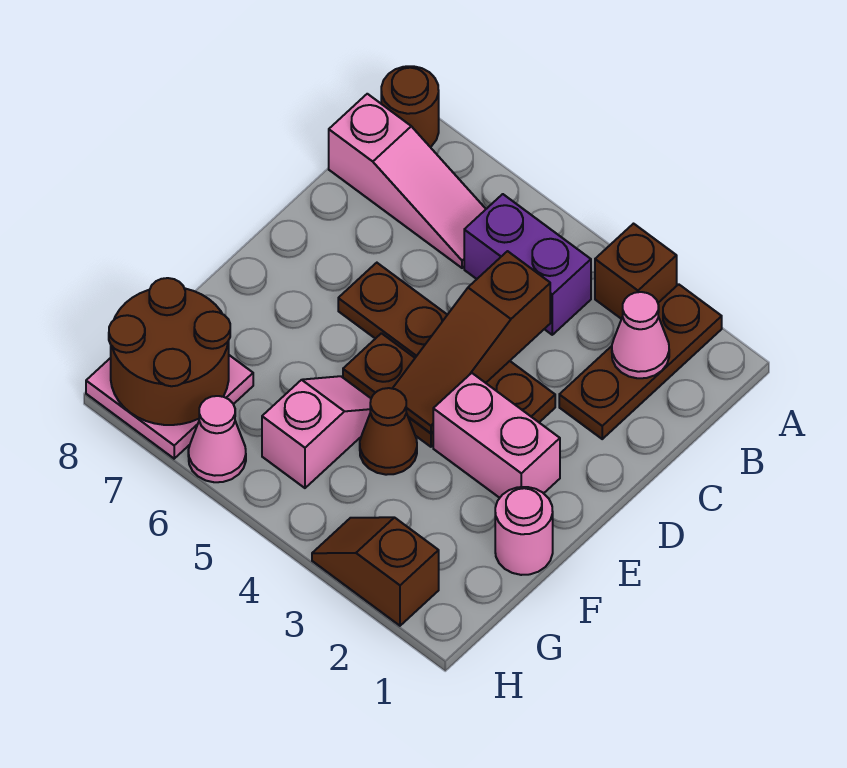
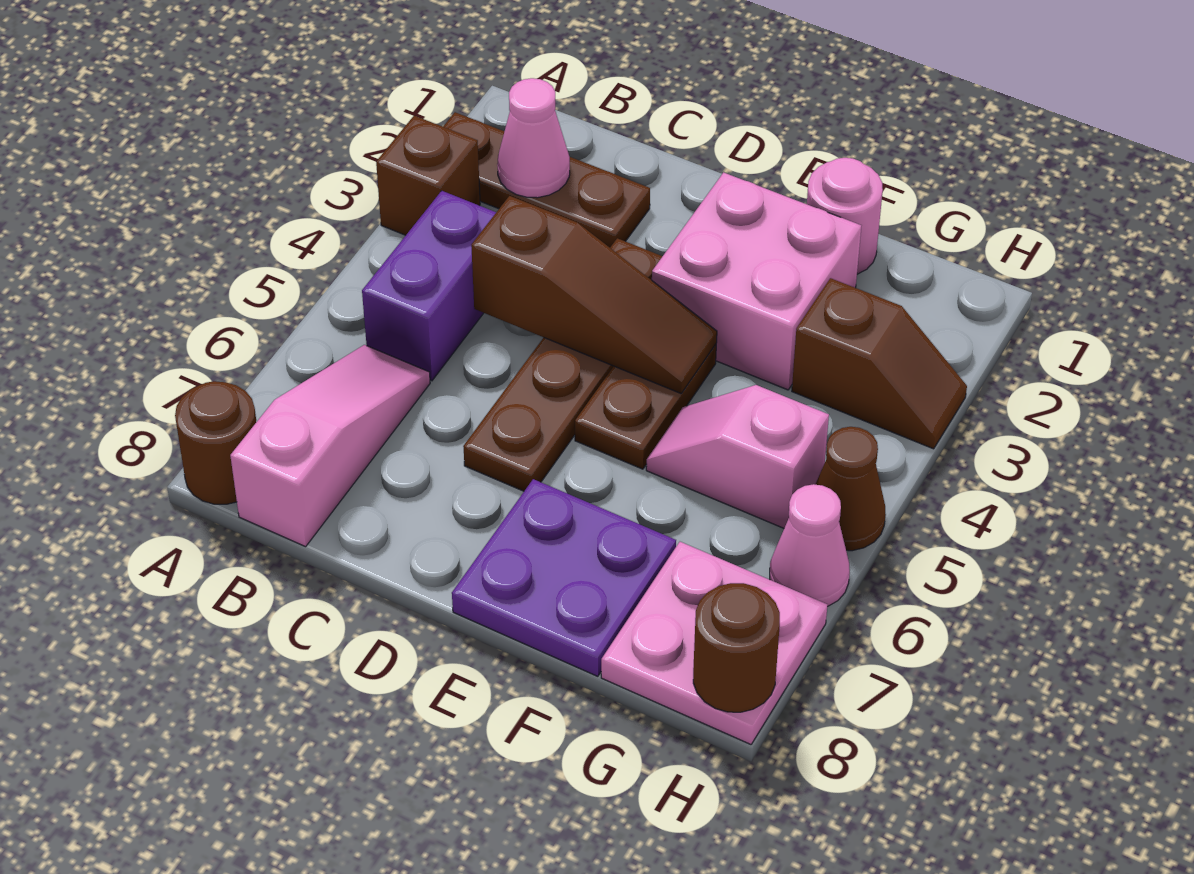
pink 1x2 brick [433,373,560,498] -> pink 2x2 brick [652,172,861,390]
none -> purple 2x2 plate [452,479,676,676]
brown 1x1 cone [360,388,417,475] -> brown 1x1 cone moved to [815,427,886,551]
brown 2x2 round brick [109,278,230,425] -> brown 1x1 round brick [693,583,780,712]
brown 1x2 slope [312,517,439,626] -> brown 1x2 slope turned to [792,278,967,449]

